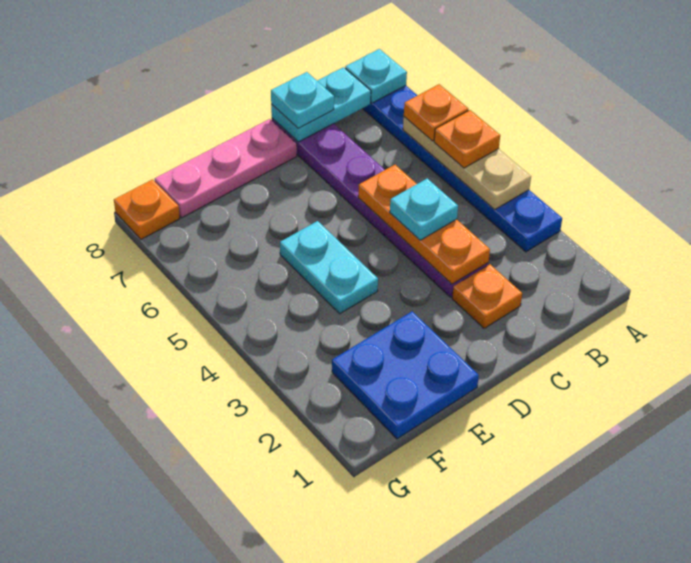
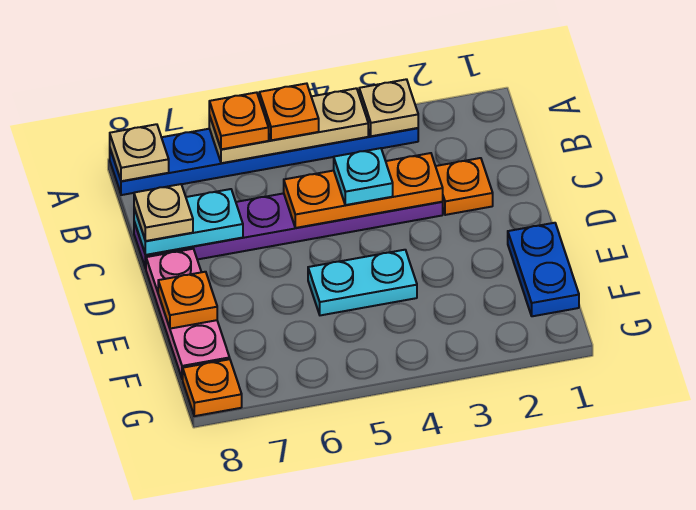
none -> tan 1x1 plate [359,79,418,136]
cyan 1x1 plate [345,49,407,103] -> tan 1x1 plate [110,124,169,181]
cyan 1x2 plate [271,67,371,142] -> cyan 1x2 plate turned to [134,189,243,255]
cyan 1x1 plate [271,72,334,128] -> tan 1x1 plate [134,184,193,241]
blue 2x2 plate [332,311,479,439] -> blue 1x2 plate [508,223,579,316]
none -> orange 1x1 plate [158,272,217,329]

